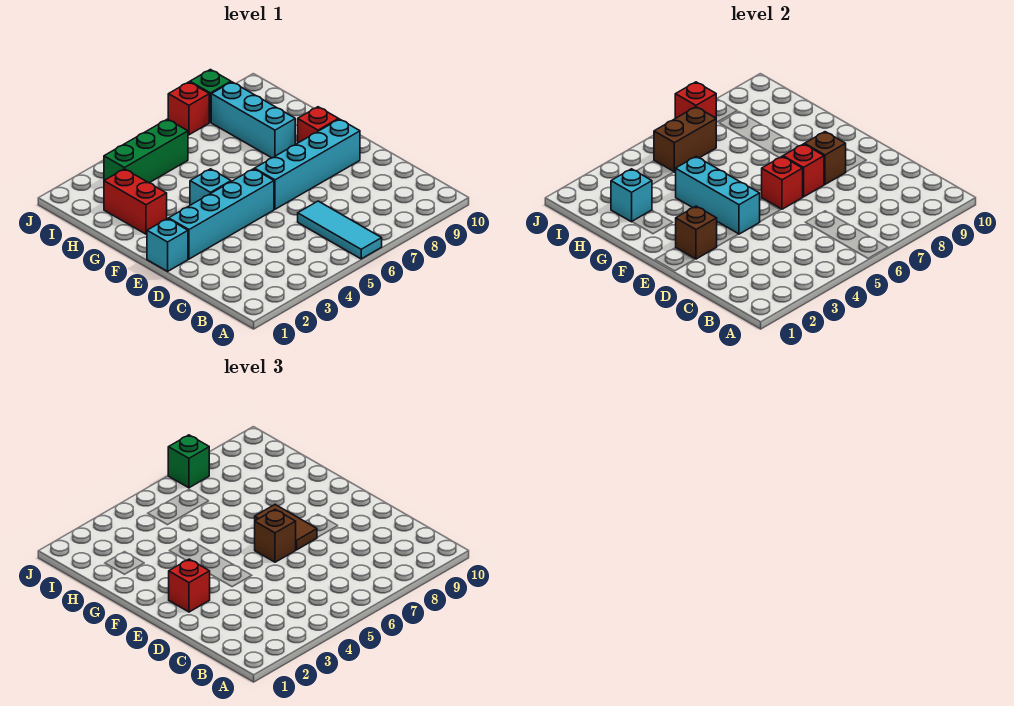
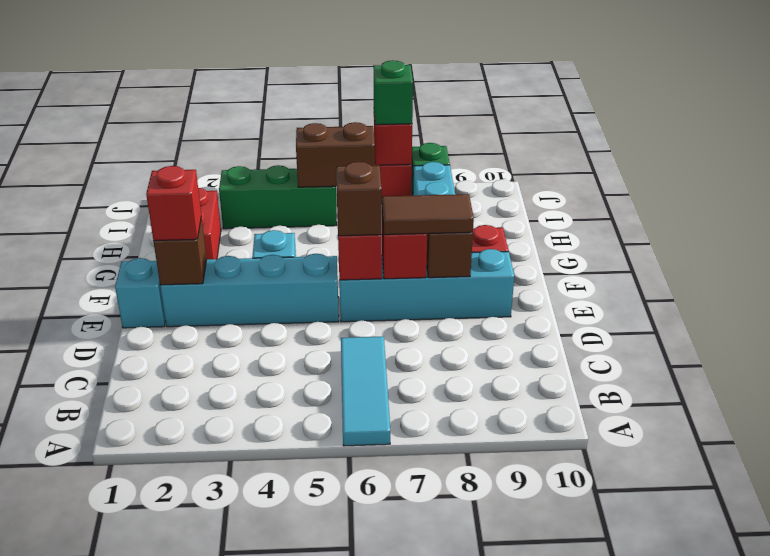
cyan 1x3 brick [676,157,760,234] -> none
brown 1x2 tile [255,505,317,550] -> brown 1x2 tile turned to [382,194,474,235]
cyan 1x1 brick [611,169,652,222] -> none

